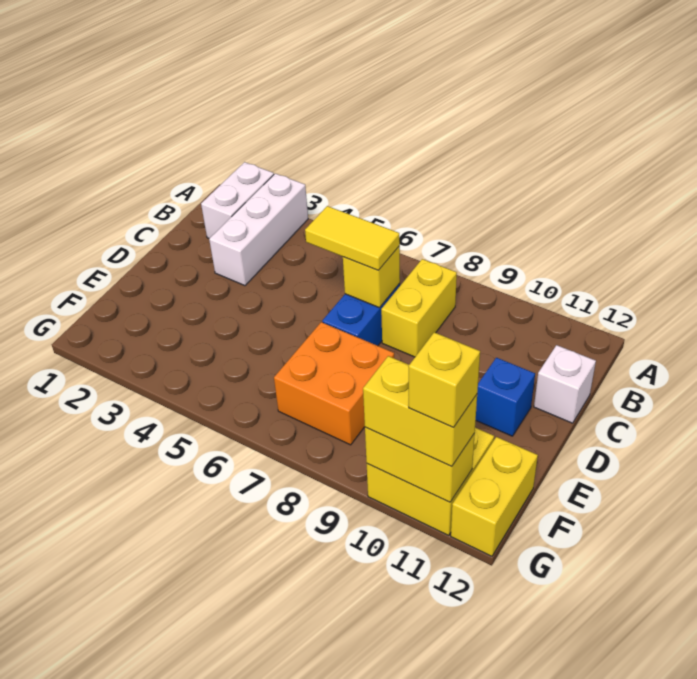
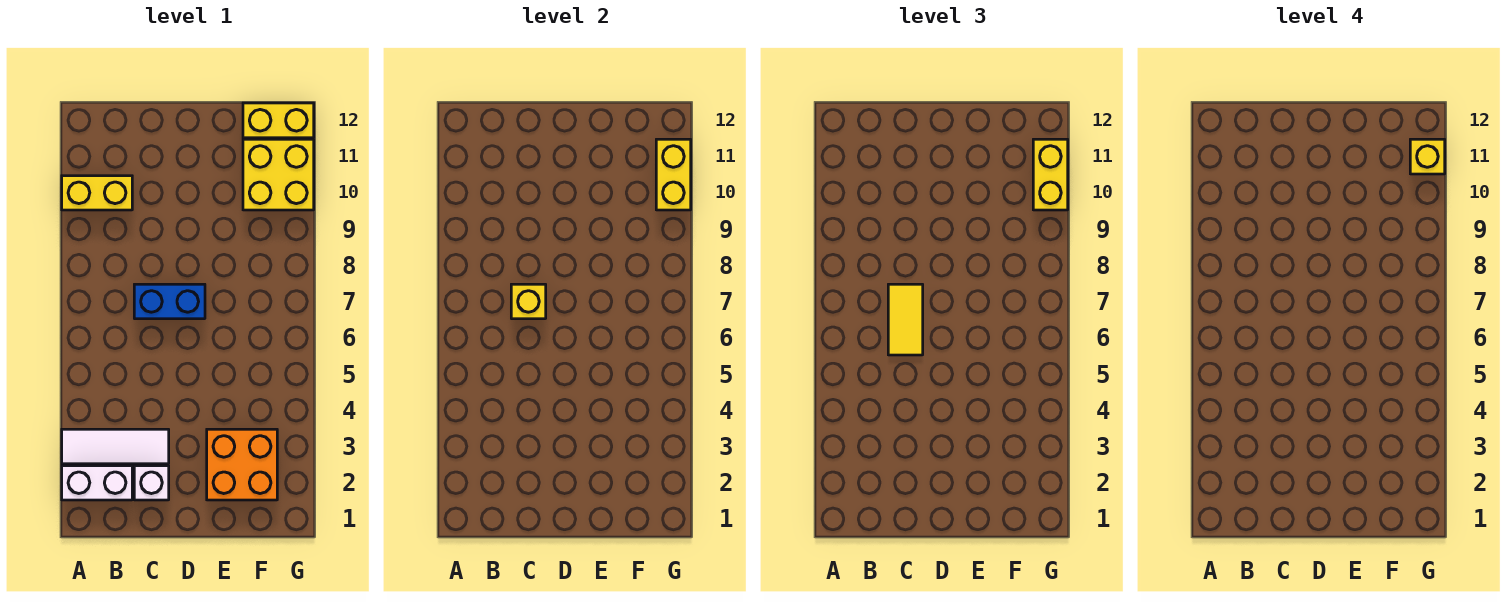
white 1x3 brick [209,173,308,286] -> white 1x3 tile [62,429,169,464]
yellow 1x2 brick [381,259,457,357] -> yellow 1x2 brick moved to [62,176,132,210]
white 1x1 brick [534,345,596,423] -> white 1x1 brick moved to [134,466,169,500]
blue 1x1 brick [476,358,535,436] -> none
orange 2x2 brick [274,322,394,445] -> orange 2x2 brick moved to [207,429,277,500]

